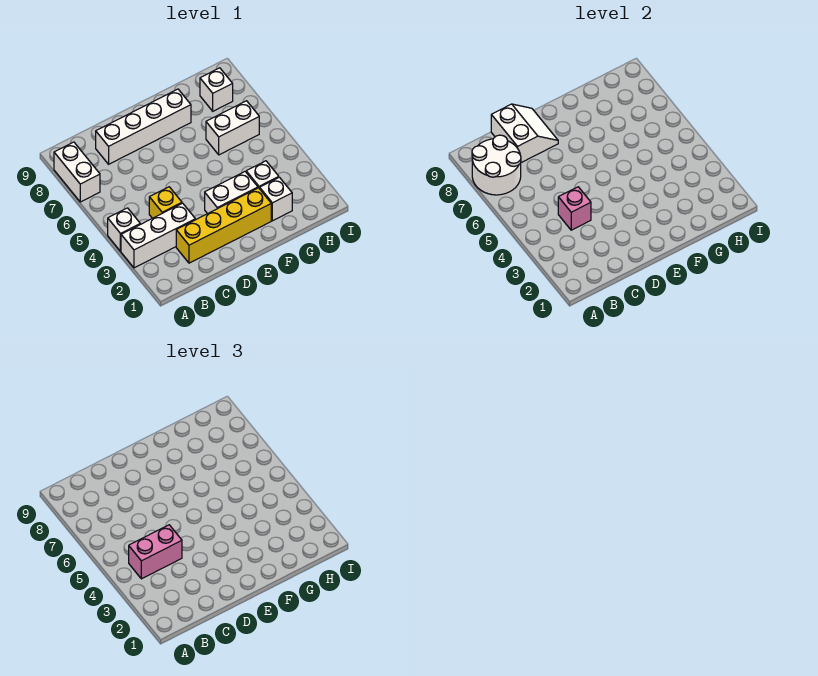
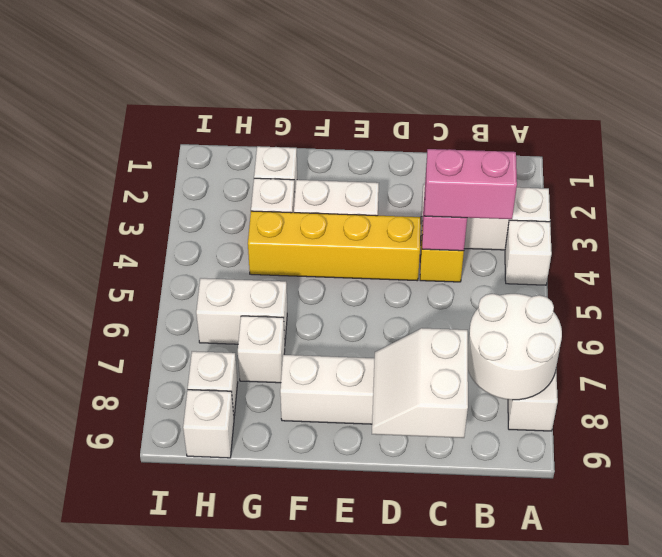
yellow 1x4 brick [176,188,271,263] -> yellow 1x4 brick moved to [248,211,421,281]
none -> white 1x1 brick [238,316,285,383]
none -> white 1x1 brick [183,390,234,458]

